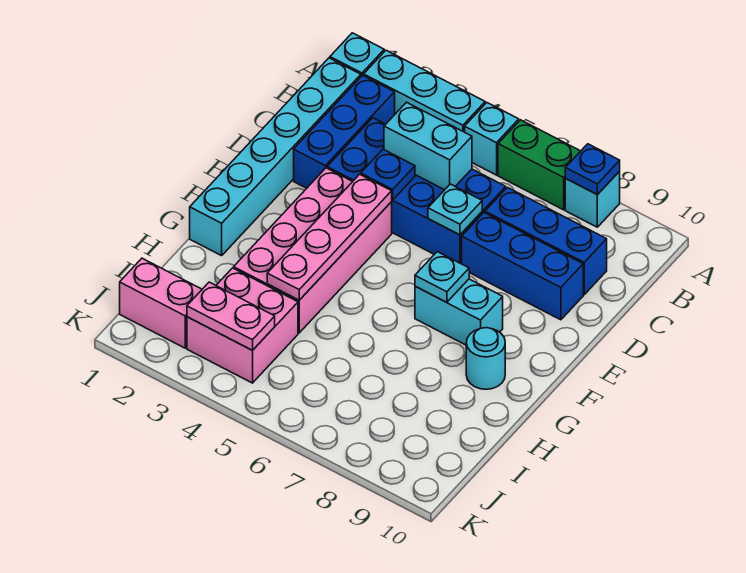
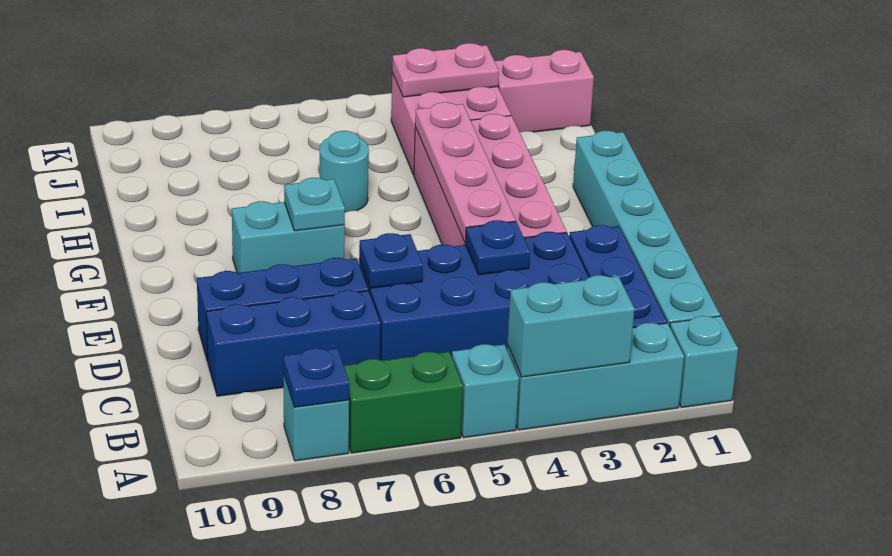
cyan 1x2 brick [384,102,472,190] -> cyan 1x2 brick moved to [507,275,634,377]
cyan 1x1 plate [428,184,482,235] -> blue 1x1 plate [359,233,423,288]
cyan 1x1 round brick [466,328,505,389] -> cyan 1x1 round brick moved to [320,131,369,212]

